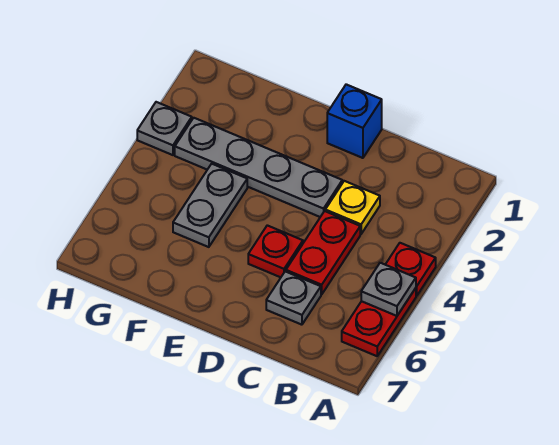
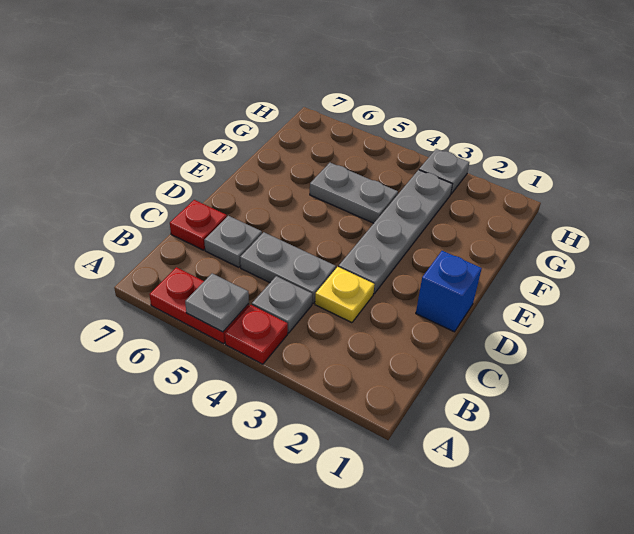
none -> grey 1x1 plate [252,276,313,333]
red 1x2 plate [286,211,360,294] -> grey 1x2 plate [240,232,336,304]
red 1x1 plate [248,225,303,277] -> red 1x1 plate moved to [170,200,227,250]

